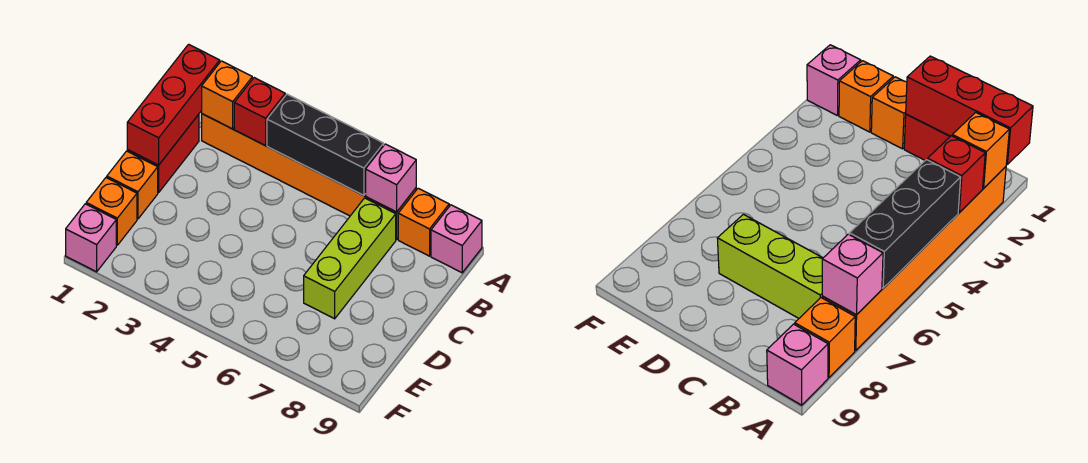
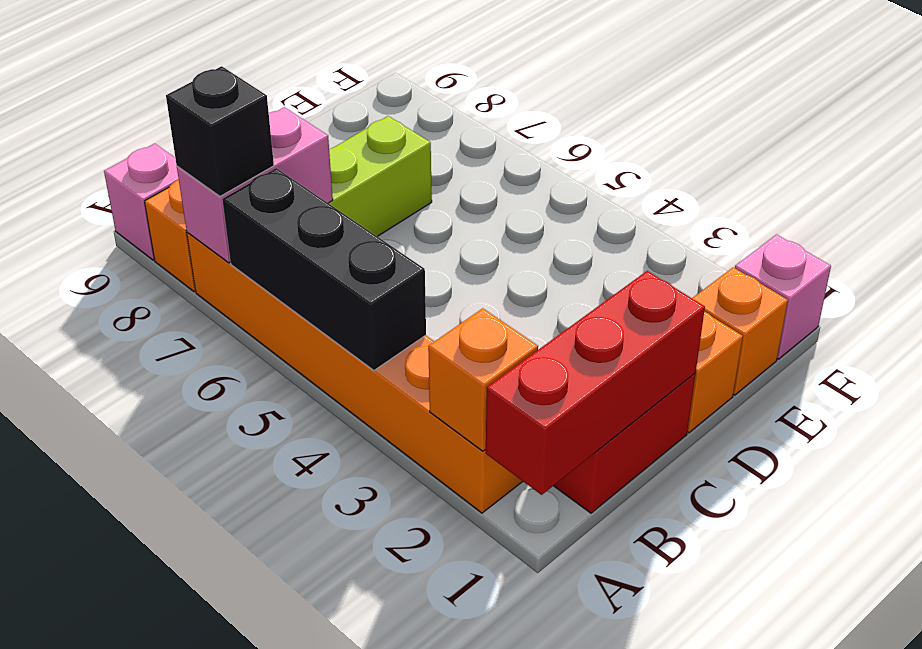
red 1x1 brick [234,78,285,145] -> none
pink 1x1 brick [366,144,416,212] -> pink 1x2 brick [177,107,333,263]
none -> black 1x1 brick [166,66,274,196]

